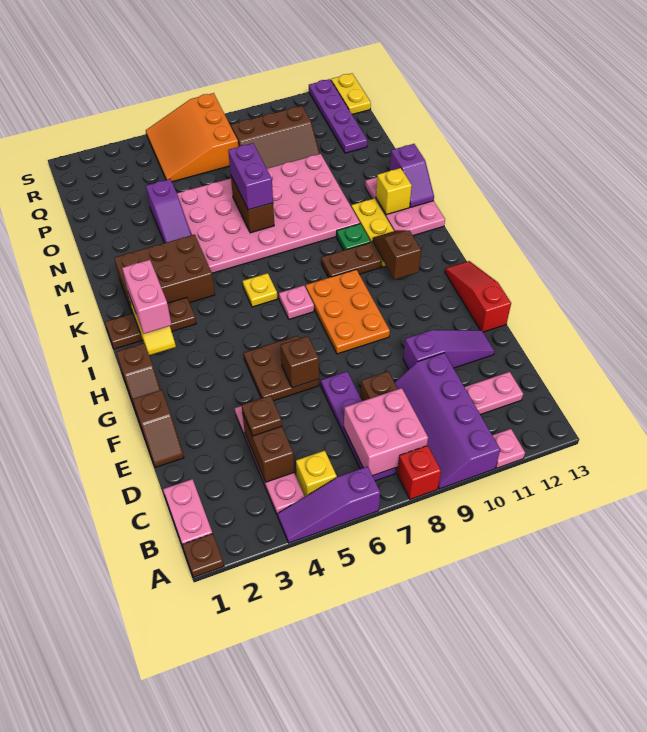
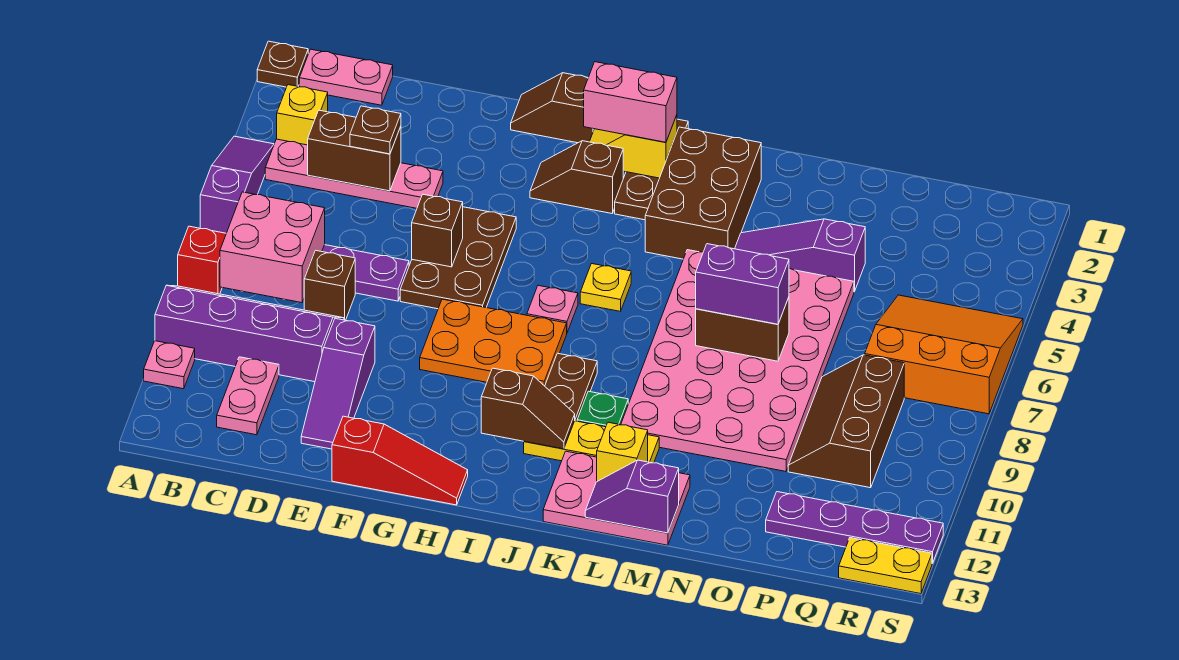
yellow 1x1 brick [296,451,337,496] -> yellow 1x1 brick moved to [277,85,328,145]
brown 1x2 slope [133,390,184,468] -> brown 1x2 slope moved to [530,141,623,213]
brown 2x2 plate [244,336,319,401] -> brown 2x3 plate [400,207,516,309]

